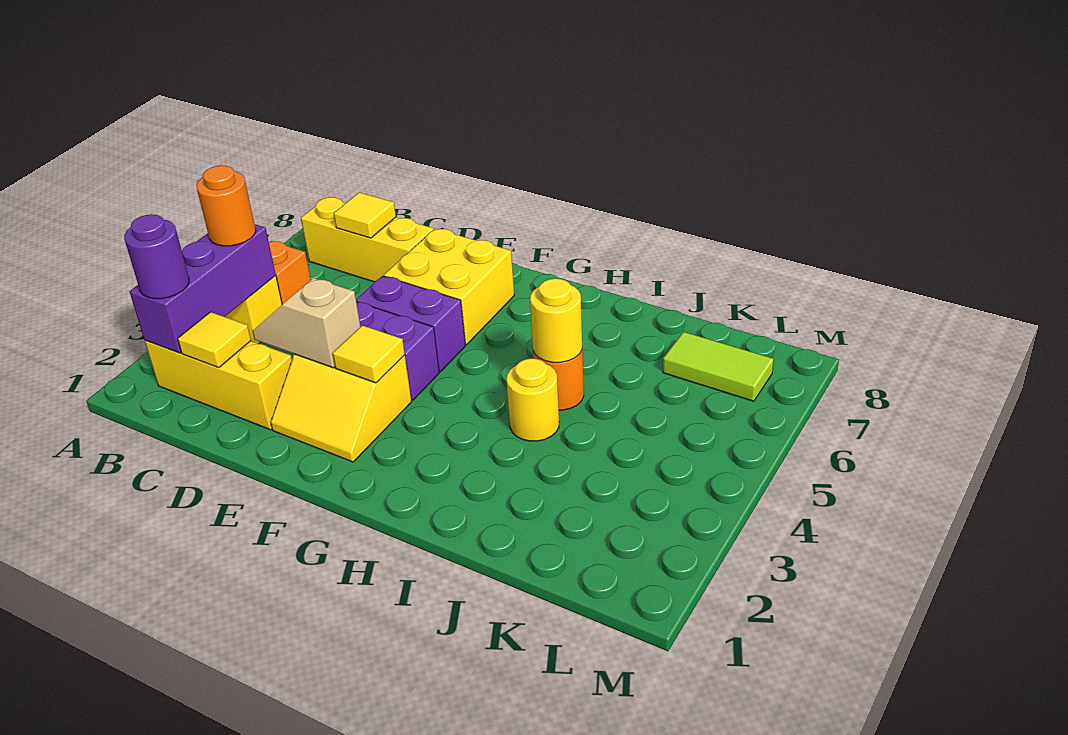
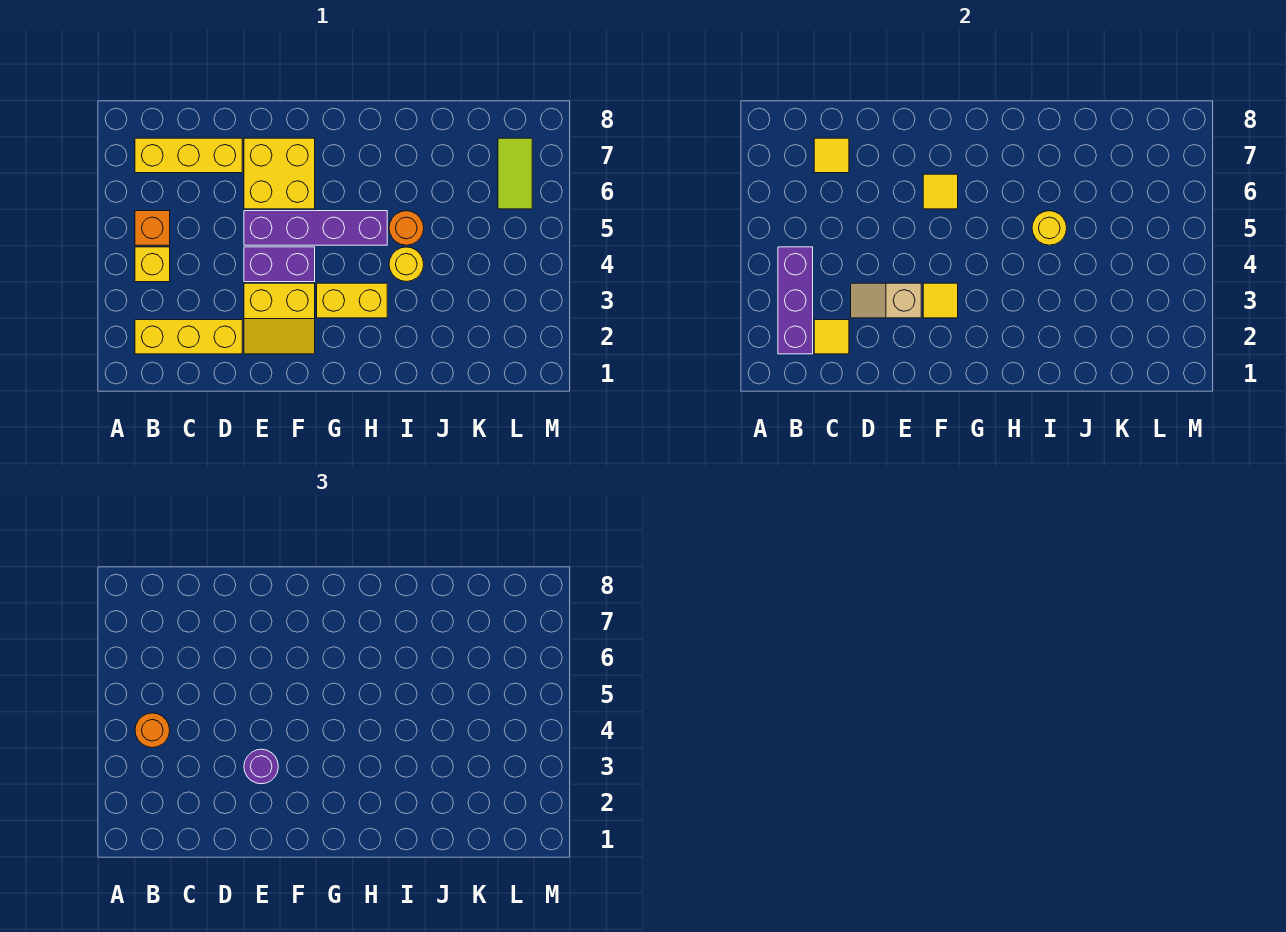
purple 1x1 round brick [124,214,189,299] -> purple 1x1 round brick moved to [244,749,278,784]
purple 1x2 brick [356,276,466,372] -> purple 1x4 brick [244,211,387,245]
none -> yellow 1x1 tile [923,174,958,209]
none -> yellow 1x2 brick [317,283,387,318]
lime 1x2 tile [663,332,774,401] -> lime 1x2 tile turned to [498,138,532,209]

